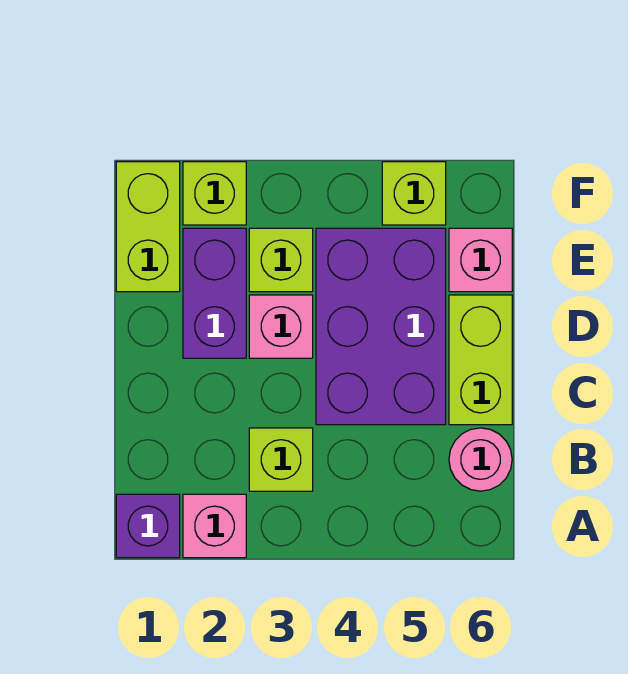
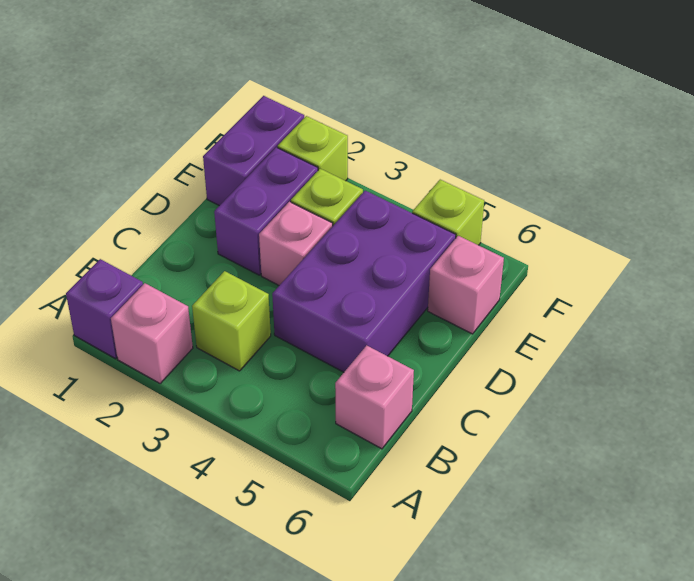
pink 1x1 round brick [449,428,512,491] -> pink 1x1 brick [335,345,414,449]
lime 1x2 brick [449,295,512,425] -> none
lime 1x2 brick [116,162,180,292] -> purple 1x2 brick [203,96,304,206]

